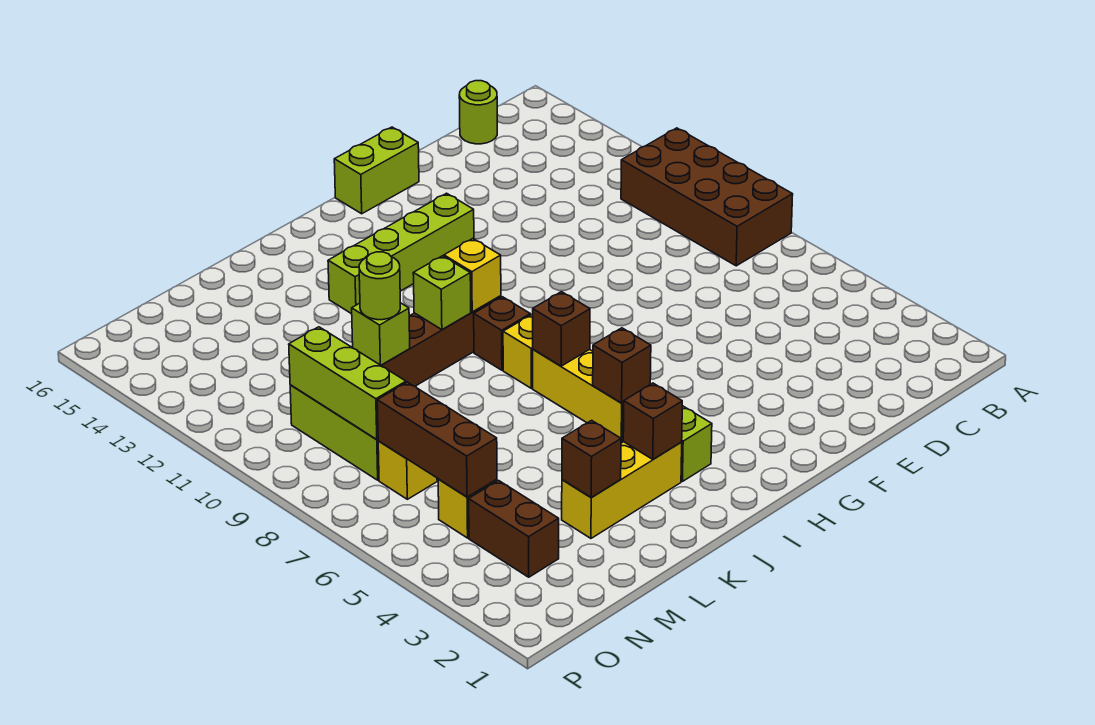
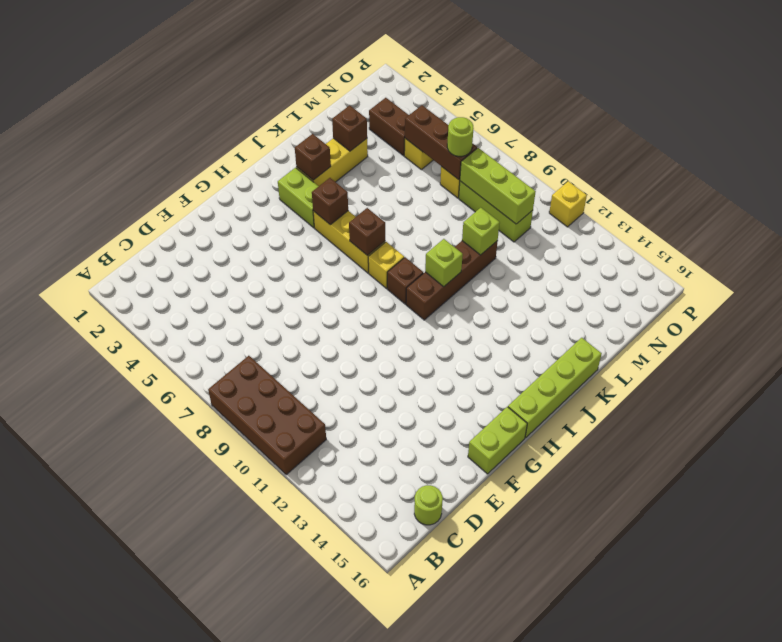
lime 1x4 brick [328,193,474,314] -> lime 1x4 brick moved to [508,338,602,438]
yellow 1x1 brick [444,239,501,312] -> yellow 1x1 brick moved to [549,181,587,227]
lime 1x1 round brick [359,252,400,320] -> lime 1x1 round brick moved to [447,117,474,156]

